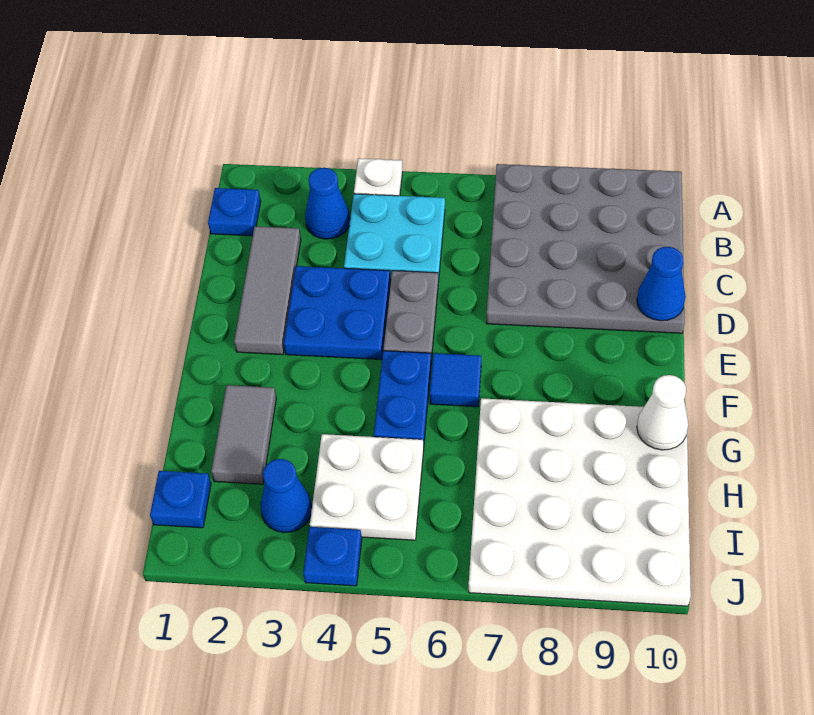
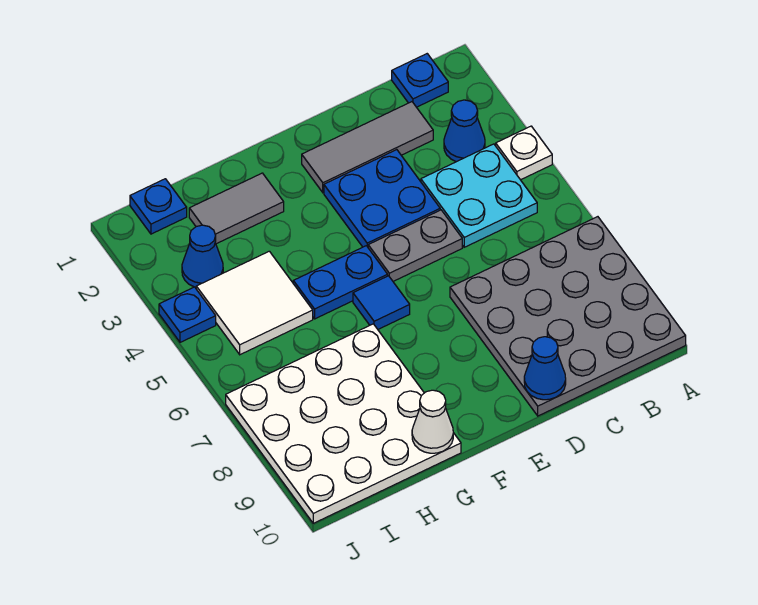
white 2x2 plate [310,434,424,540] -> white 2x2 tile [196,251,313,355]

